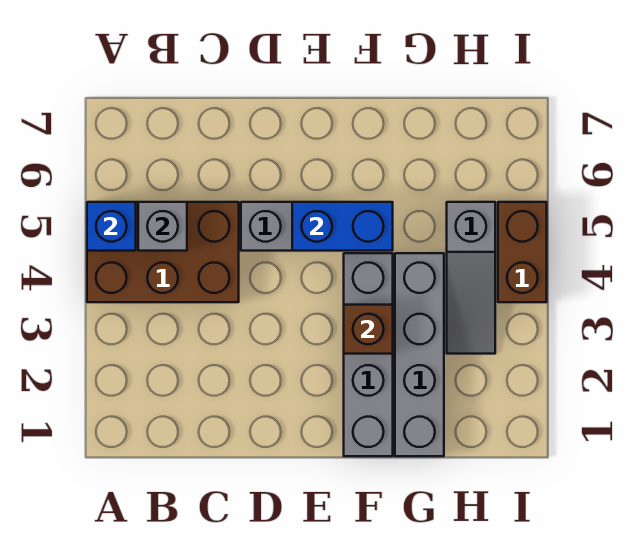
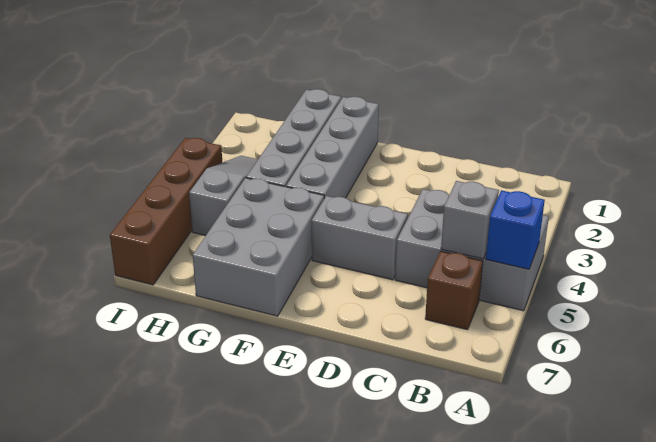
brown 2x3 brick [87,202,239,302] -> grey 2x3 brick [395,189,549,311]
blue 1x2 brick [292,202,393,251] -> none
brown 1x1 brick [344,305,393,354] -> brown 1x1 brick moved to [425,251,483,330]
none -> grey 2x3 brick [193,178,324,316]
brown 1x2 brick [498,202,547,302] -> brown 1x4 brick [110,138,222,285]

